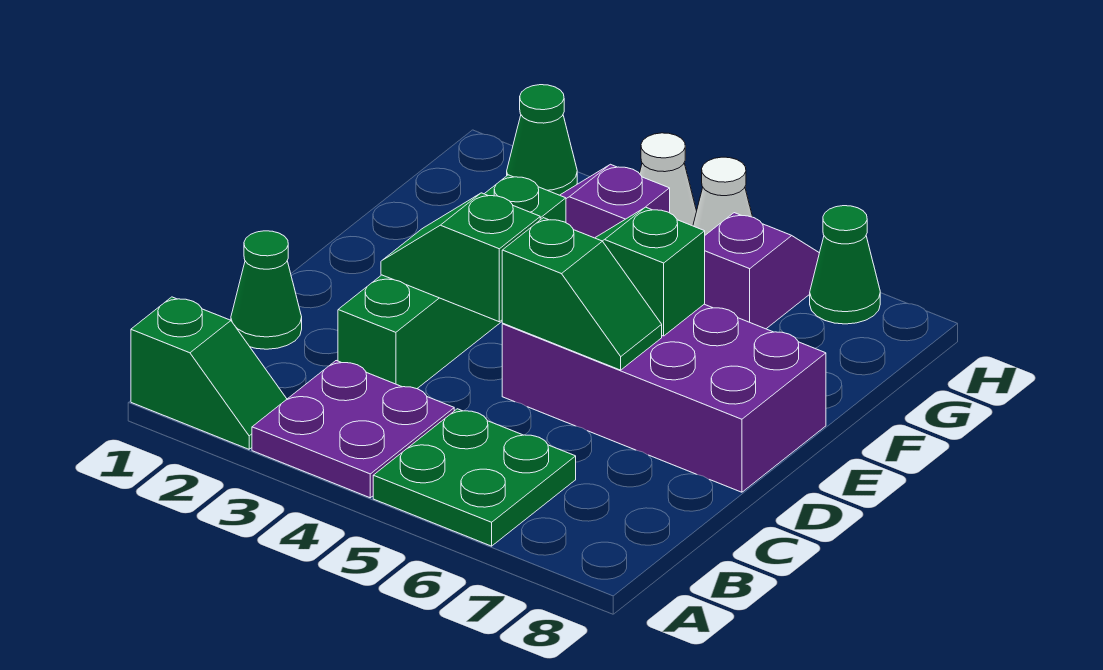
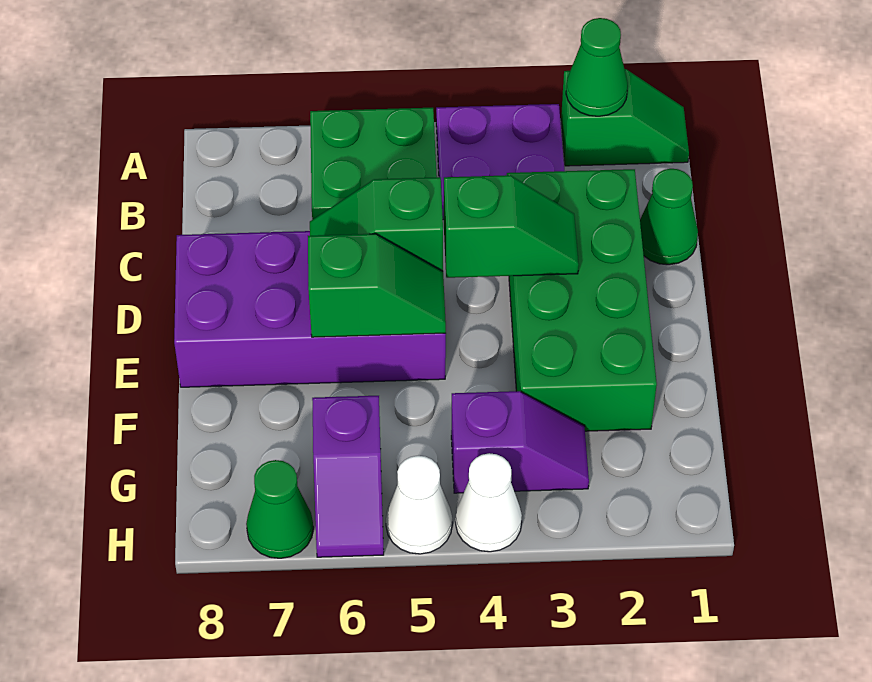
green 1x2 slope [131,297,287,449] -> green 1x2 slope turned to [561,69,689,166]
green 1x4 brick [338,175,566,389] -> green 2x4 brick [507,169,657,431]
green 1x1 cone [507,85,577,195] -> green 1x1 cone moved to [566,18,628,116]

